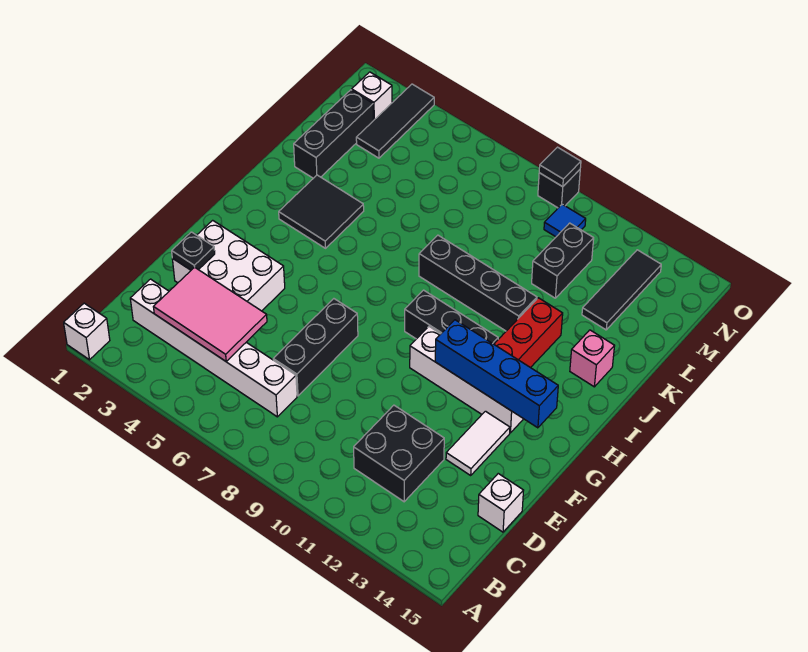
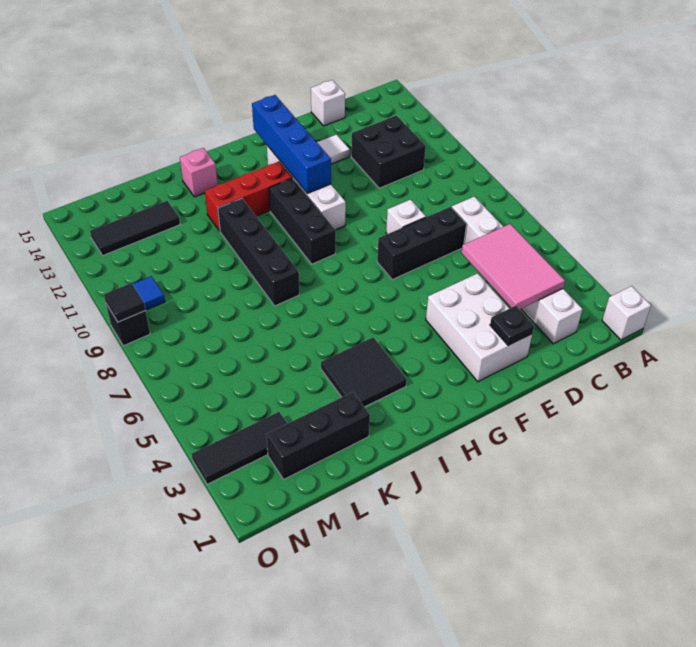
black 1x2 brick [532,223,594,298] -> none
white 1x1 brick [352,72,392,121] -> white 1x1 brick moved to [386,200,426,234]

